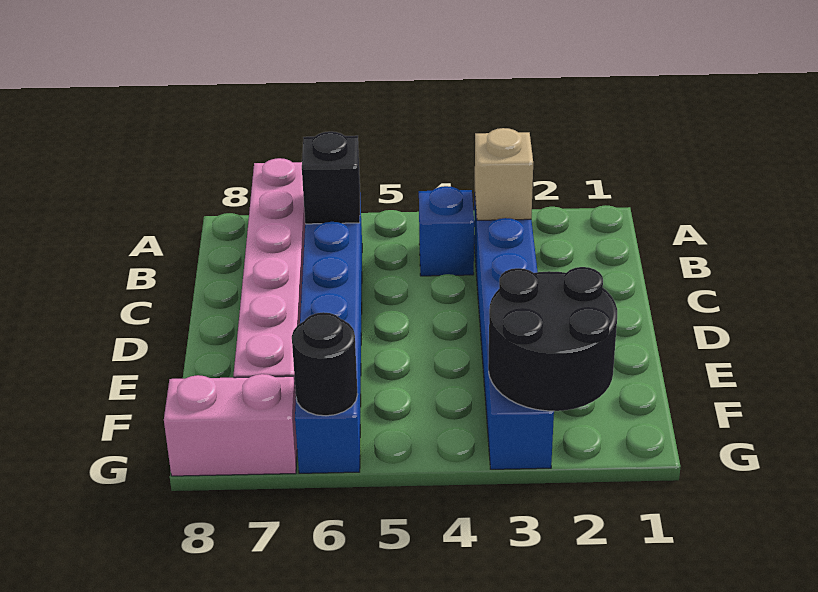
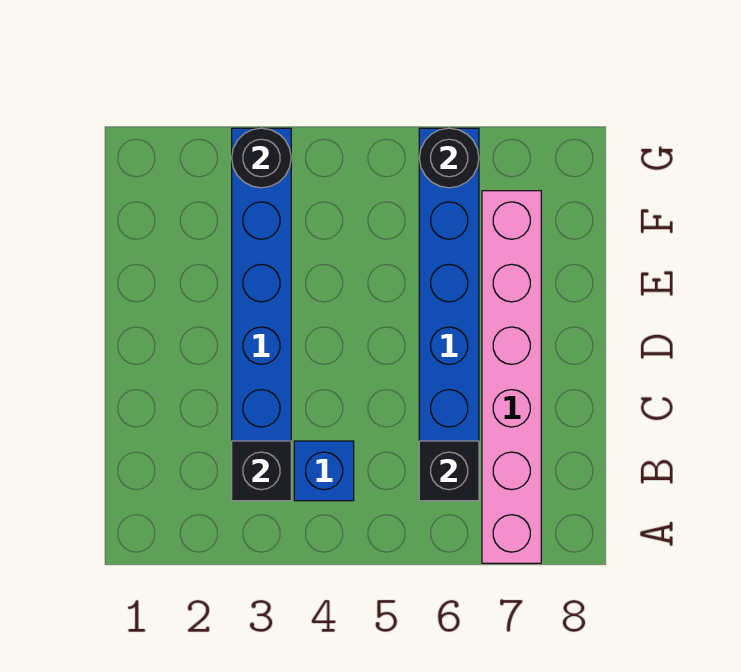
tan 1x1 brick [475,128,533,220] -> black 1x1 brick [232,441,291,501]
black 2x2 round brick [488,267,617,411] -> black 1x1 round brick [232,128,291,188]
pink 1x2 brick [164,374,297,476] -> none

